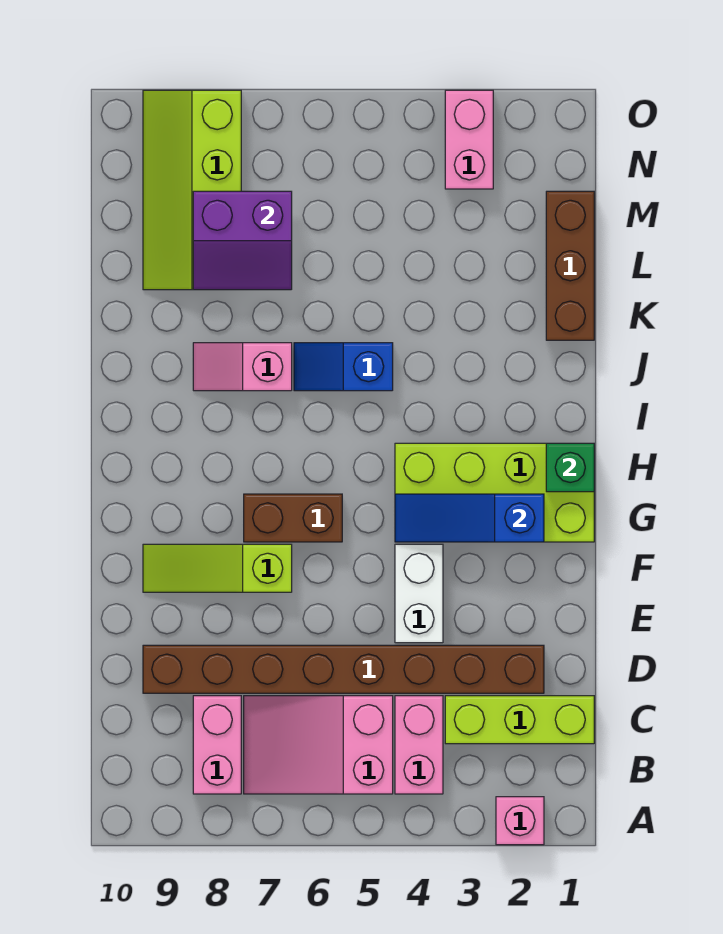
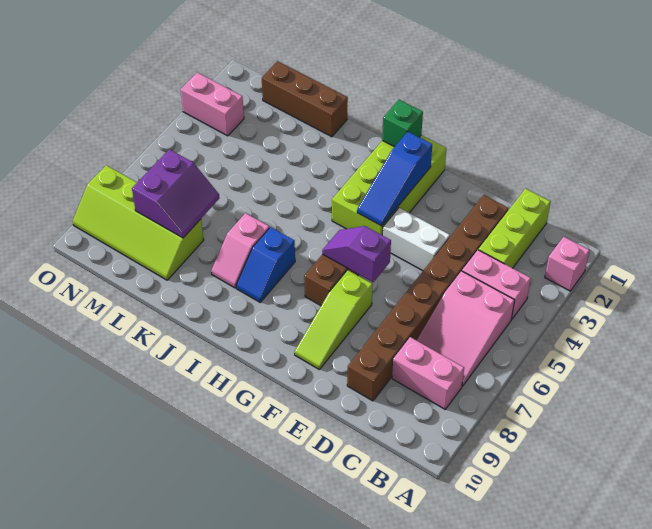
none -> purple 1x2 slope [322,226,391,282]
blue 1x2 slope [294,343,393,391] -> blue 1x2 slope moved to [236,227,295,302]

